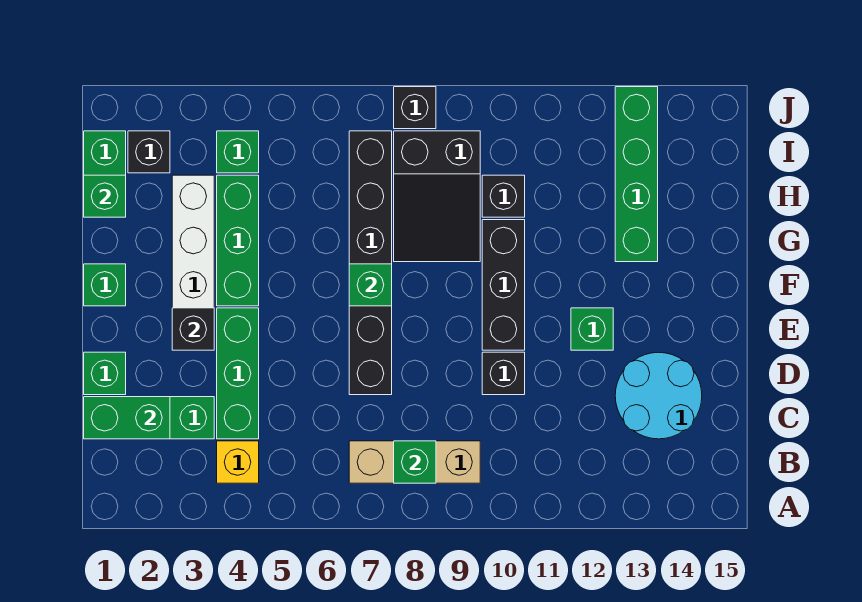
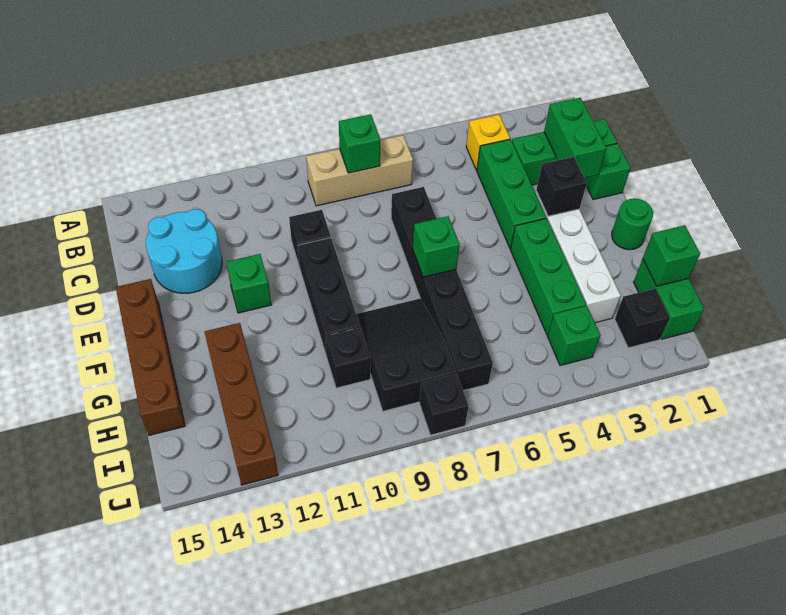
green 1x2 brick [84,397,170,439] -> green 1x2 brick turned to [544,98,606,178]
none -> brown 1x4 brick [116,279,185,435]
green 1x1 brick [84,264,126,306] -> green 1x1 round brick [612,198,653,250]
green 1x4 brick [615,87,658,262] -> brown 1x4 brick [205,323,278,485]

